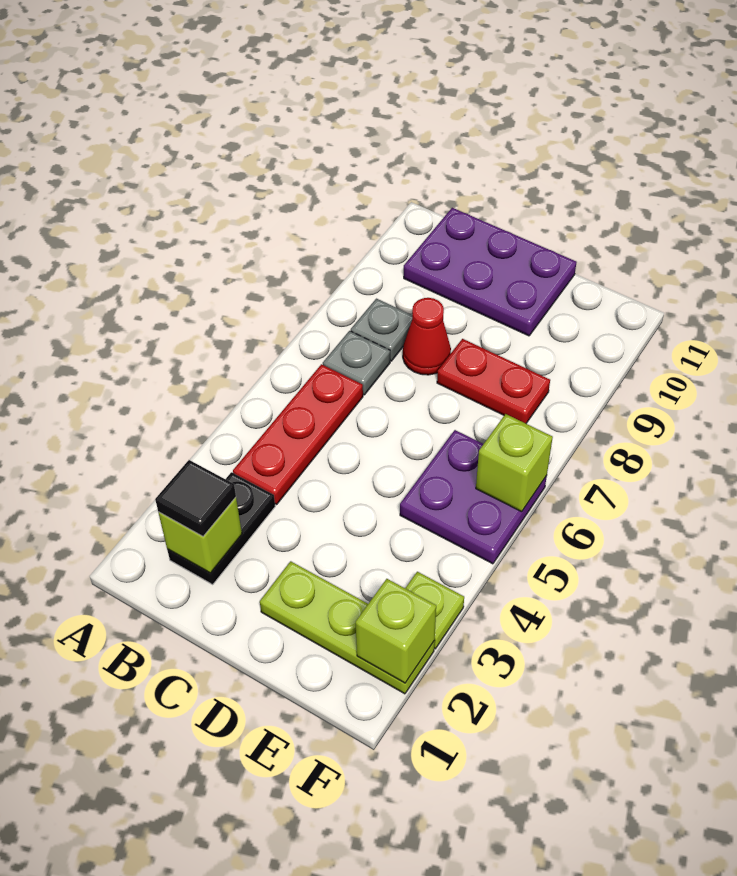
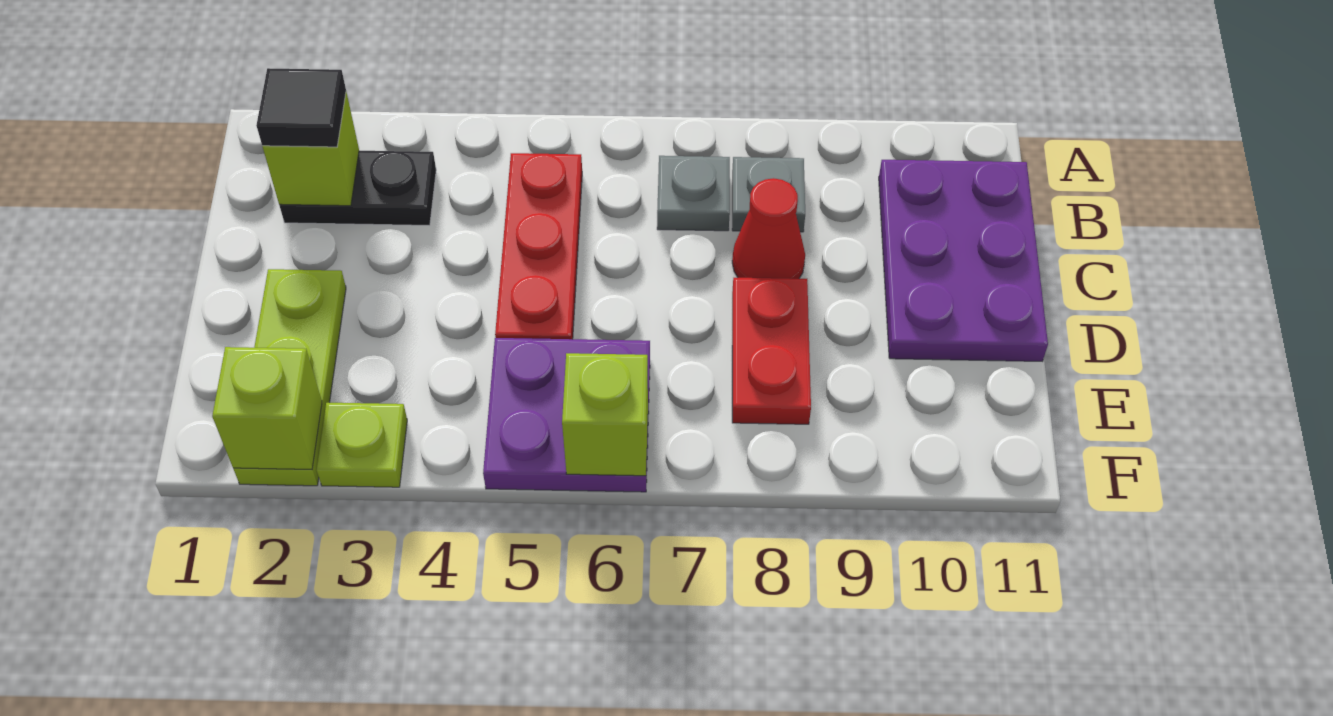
red 1x3 plate [233,364,363,504] -> red 1x3 plate turned to [495,153,582,339]

